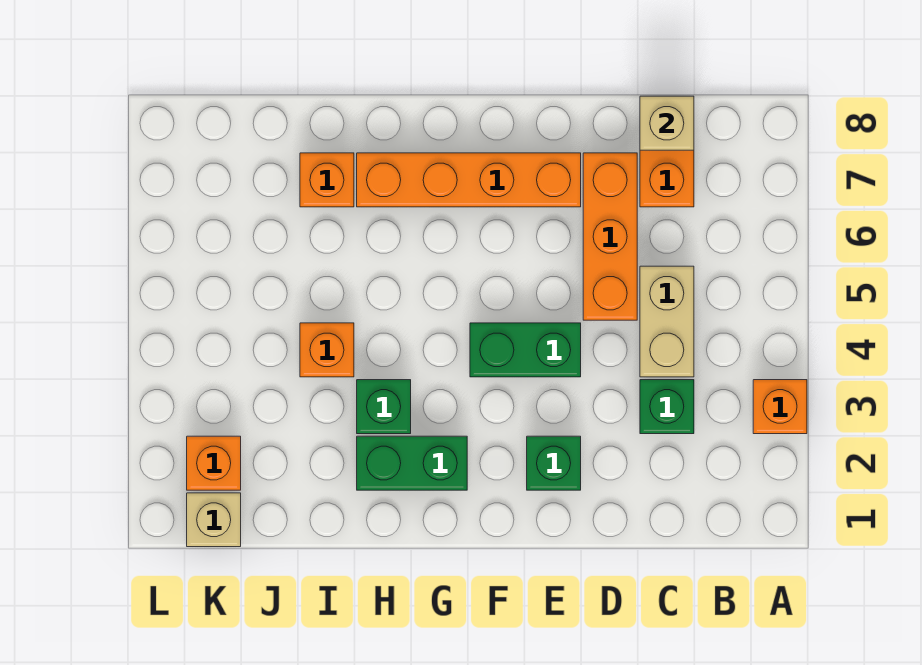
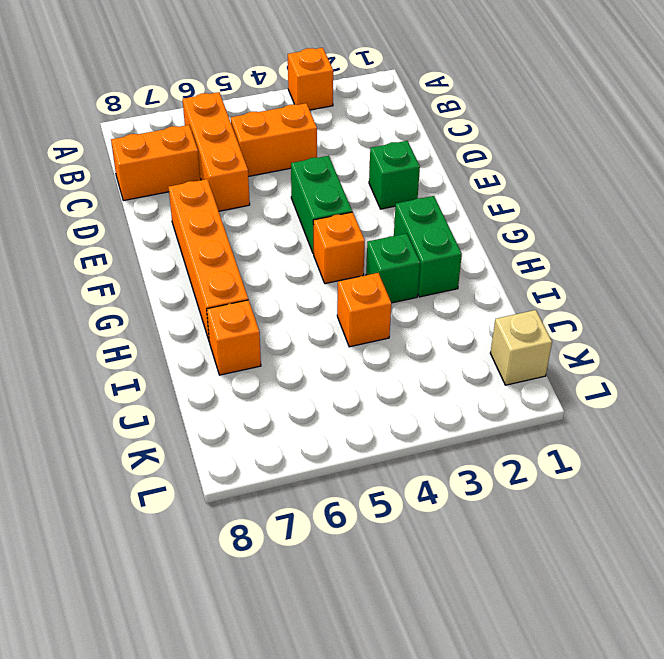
green 1x1 brick [640,380,694,434] -> none
tan 1x2 brick [640,266,694,377] -> orange 1x2 brick [231,103,317,177]
tan 1x1 brick [640,96,694,150] -> none
orange 1x3 brick [583,153,637,320] -> orange 1x3 brick turned to [183,92,250,211]
orange 1x1 brick [187,436,241,490] -> orange 1x1 brick moved to [313,212,365,284]

